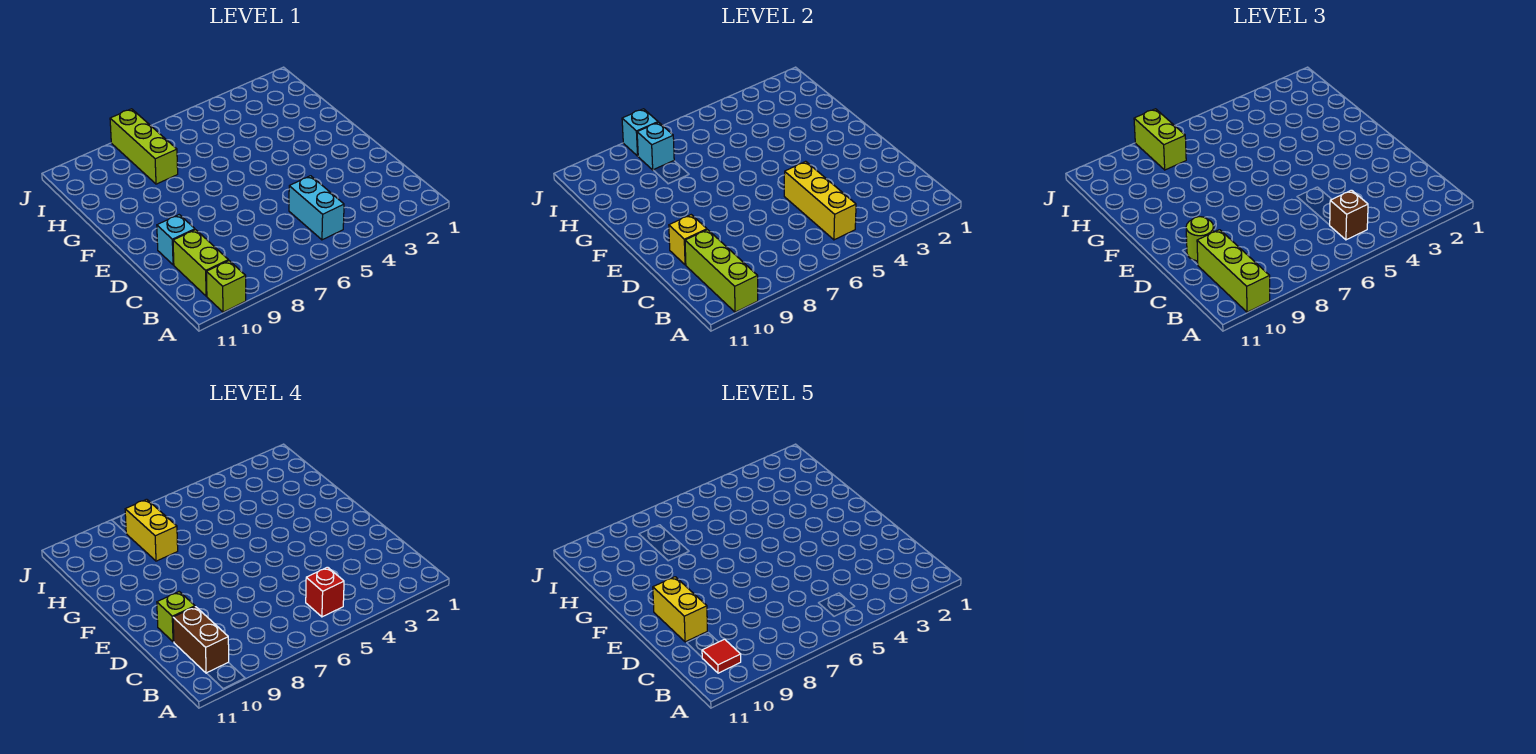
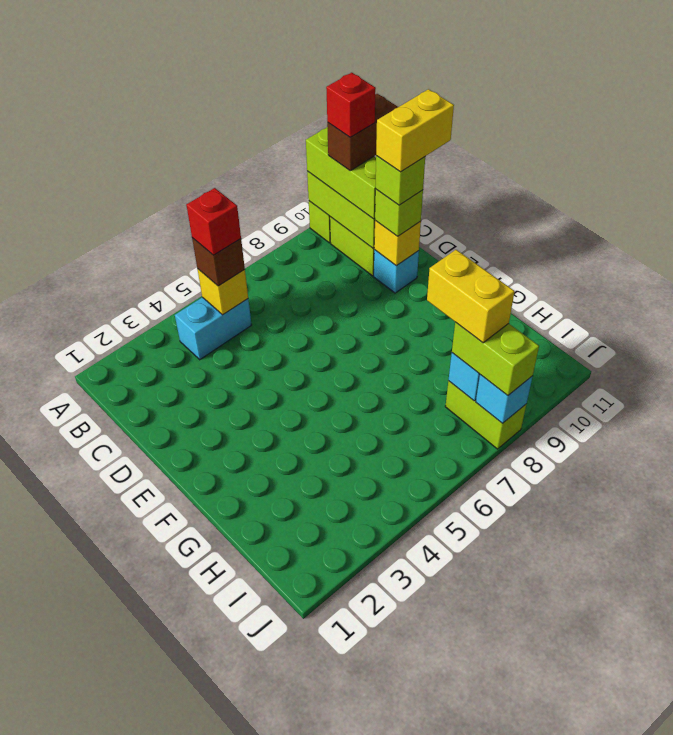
cyan 1x2 brick [289,176,344,240] -> cyan 1x2 brick turned to [175,297,252,360]
yellow 1x3 brick [784,161,856,240] -> yellow 1x1 brick [198,269,248,315]
brown 1x2 brick [173,607,229,673] -> brown 1x2 brick turned to [327,94,398,171]
red 1x1 tile [702,639,741,673] -> red 1x1 brick [326,73,376,137]
lime 1x1 round brick [1186,217,1214,261] -> lime 1x1 brick [375,189,423,236]
yellow 1x2 brick [653,577,707,642] -> yellow 1x2 brick turned to [376,89,454,172]
lime 1x3 brick [110,109,178,184] -> lime 1x2 brick [445,381,526,449]

